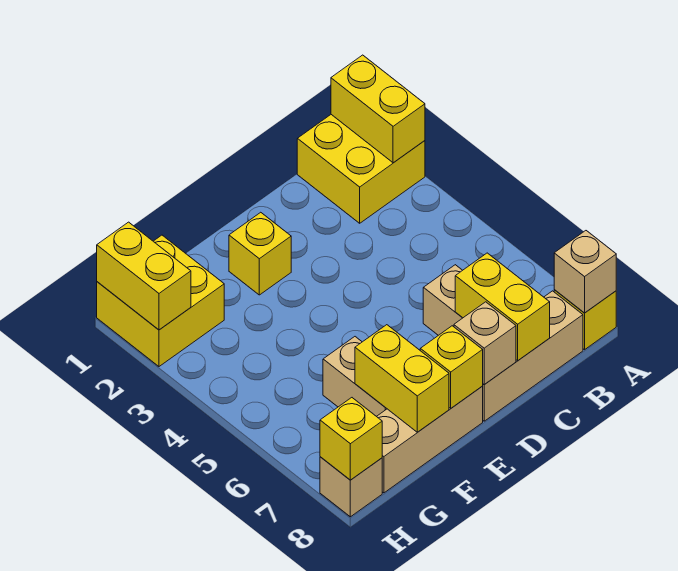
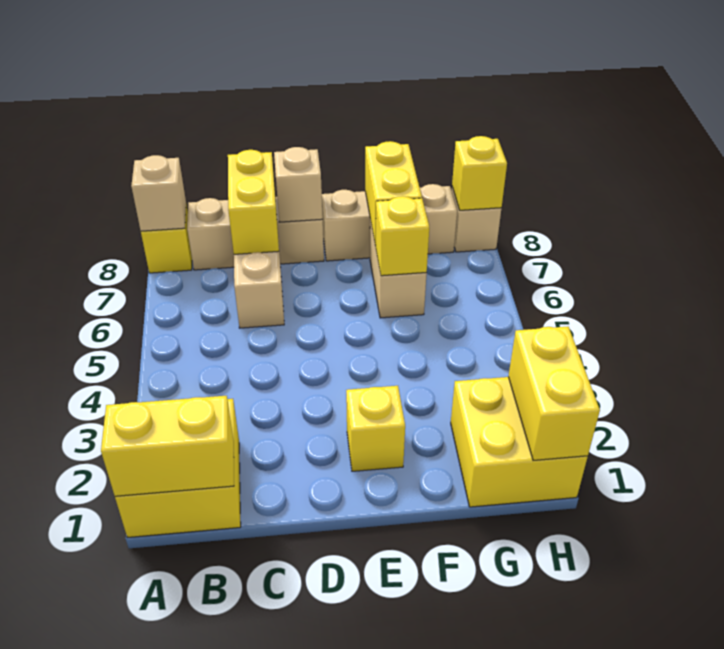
yellow 1x2 brick [331,55,425,163] -> yellow 1x2 brick turned to [101,396,234,496]
yellow 1x1 brick [420,326,483,408] -> yellow 1x1 brick moved to [375,196,429,276]

